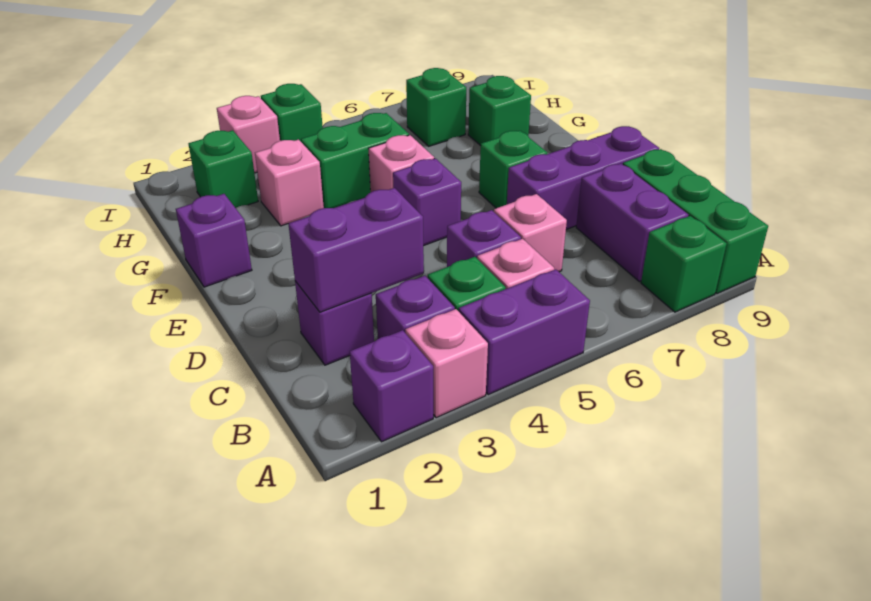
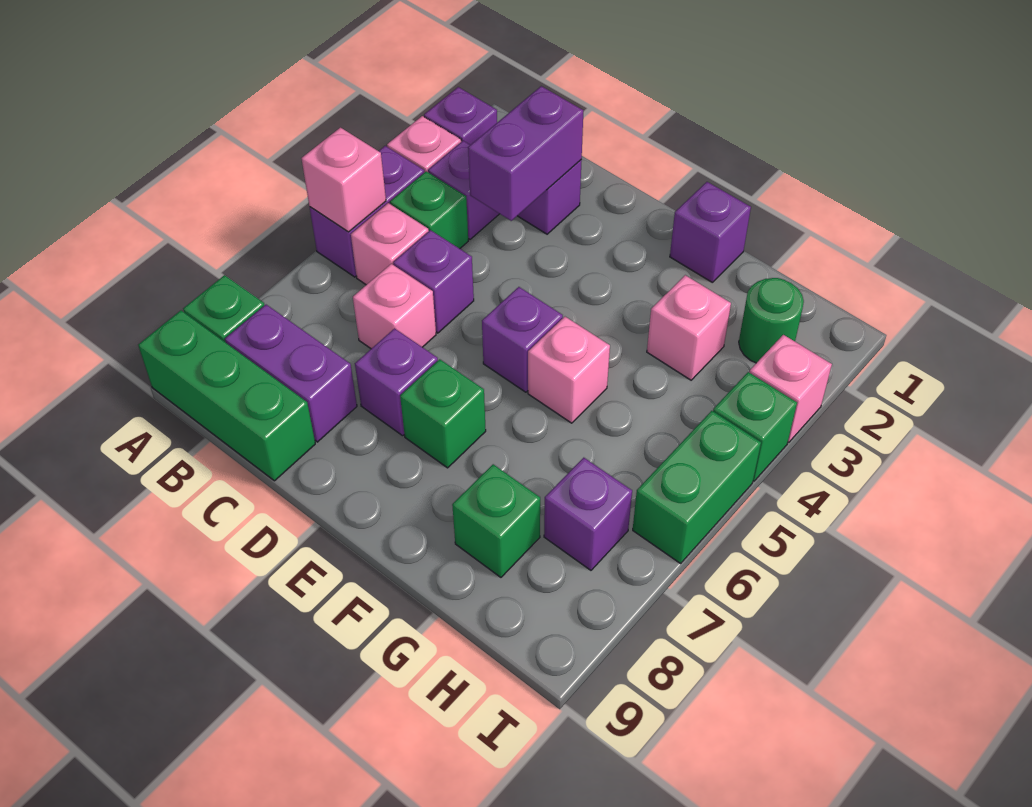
none -> pink 1x1 brick [301,128,386,232]
purple 1x3 brick [507,126,659,229] -> purple 1x1 brick [355,328,438,436]
green 1x2 brick [301,113,409,208] -> green 1x2 brick moved to [633,411,761,564]
green 1x1 brick [188,130,258,208] -> green 1x1 round brick [739,278,804,363]
green 1x1 brick [406,68,466,146] -> purple 1x1 brick [544,458,632,570]

